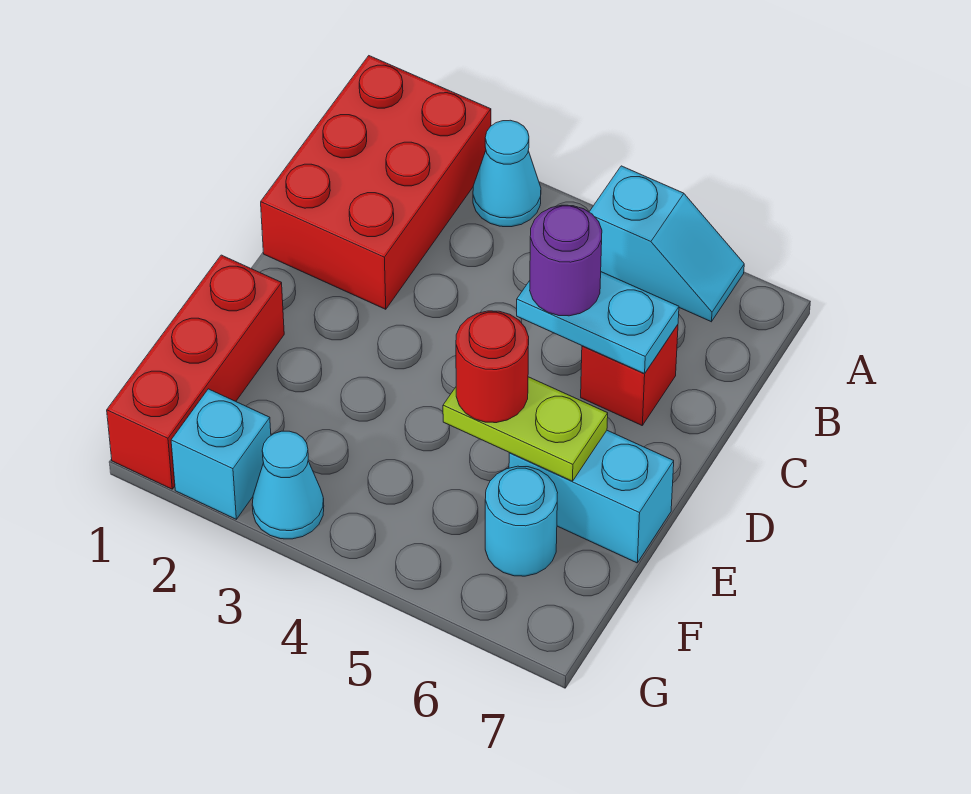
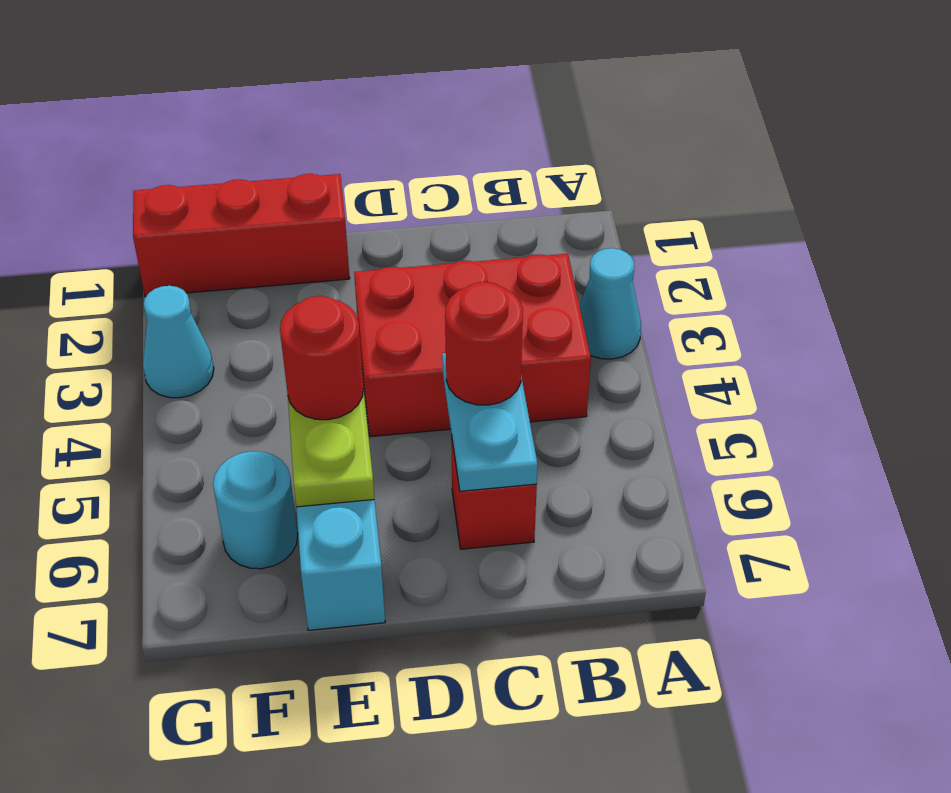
red 2x3 brick [261,56,491,309] -> red 2x3 brick moved to [354,254,591,437]
cyan 1x2 slope [589,166,744,322] -> none
purple 1x1 round brick [530,205,602,316] -> red 1x1 round brick [445,282,523,405]
cyan 1x1 brick [171,389,271,519] -> none

